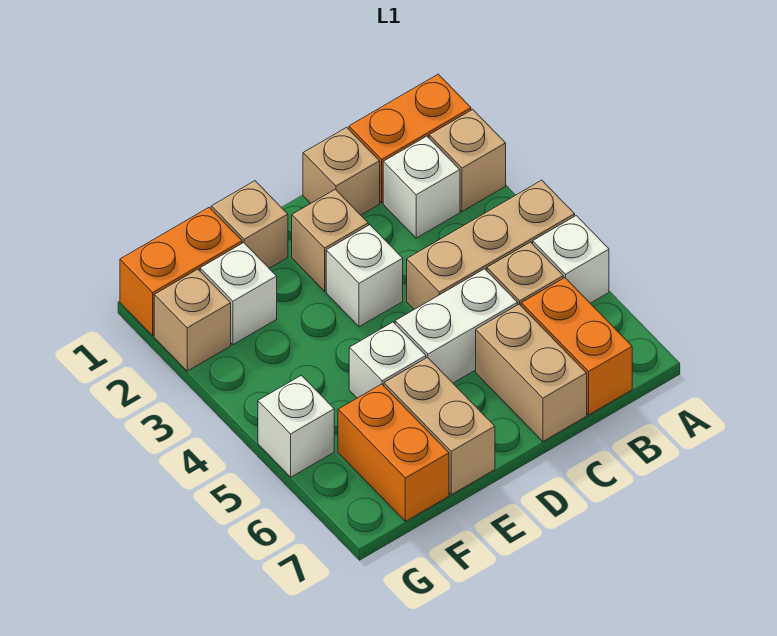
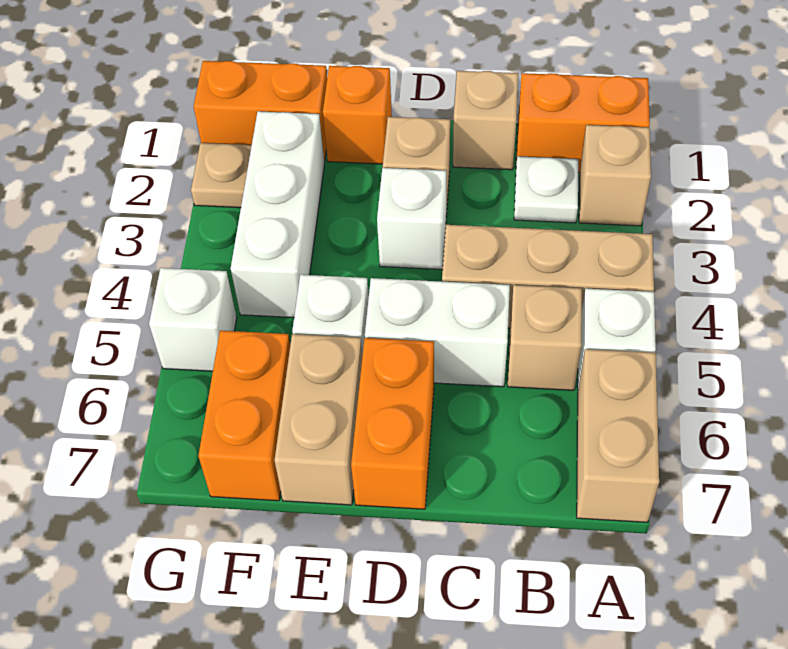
white 1x1 brick [383,136,460,238] -> white 1x1 plate [514,156,578,223]
orange 1x2 brick [521,278,632,415] -> orange 1x2 brick moved to [351,338,434,509]
tan 1x2 brick [476,304,587,441] -> tan 1x2 brick moved to [577,349,659,522]
tan 1x1 brick [211,181,288,268] -> orange 1x1 brick [323,66,392,164]
white 1x1 brick [200,243,277,345] -> white 1x3 brick [231,111,324,318]
tan 1x1 brick [154,269,231,371] -> tan 1x1 plate [191,143,252,208]

